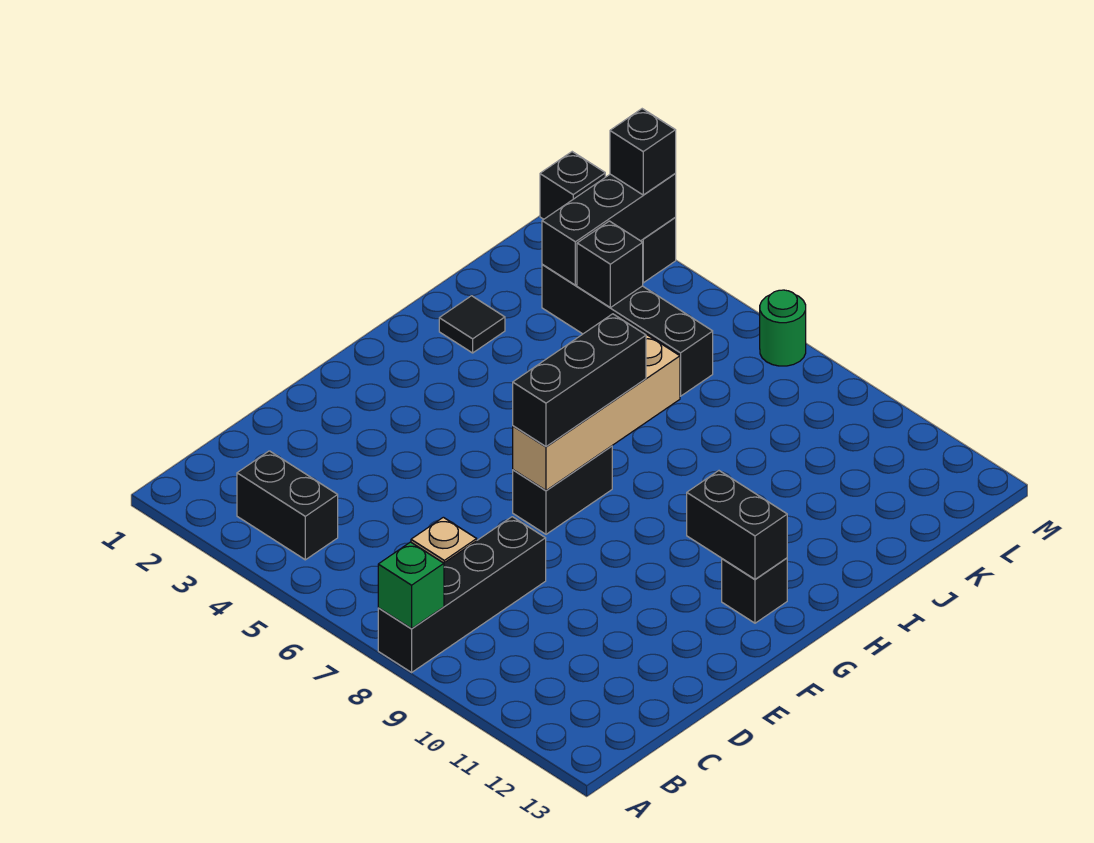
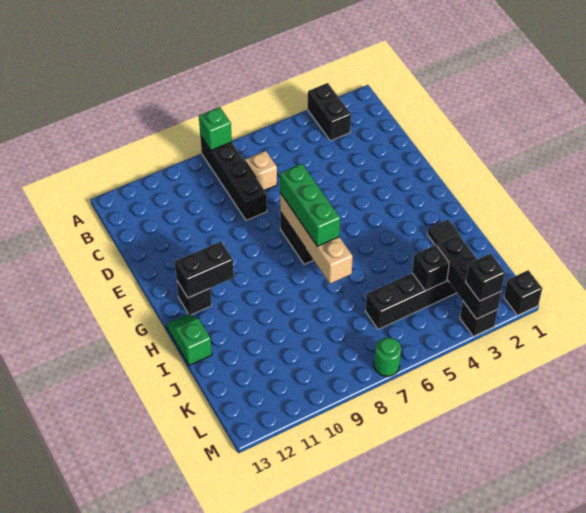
black 1x2 brick [237,451,338,560] -> black 1x2 brick turned to [308,83,351,141]
black 1x3 brick [513,314,646,447] -> green 1x3 brick [280,164,340,246]
none -> green 1x2 slope [166,314,212,365]

